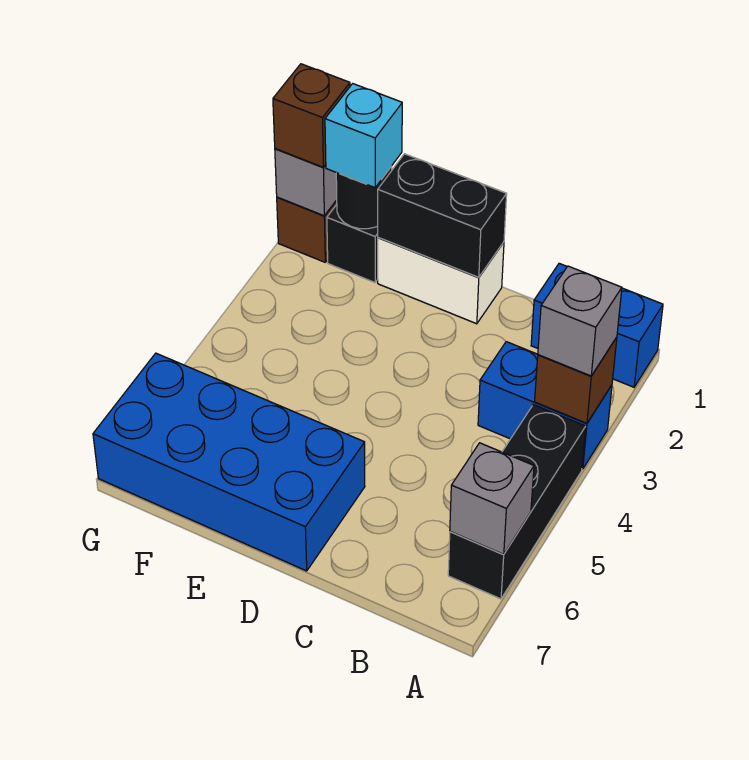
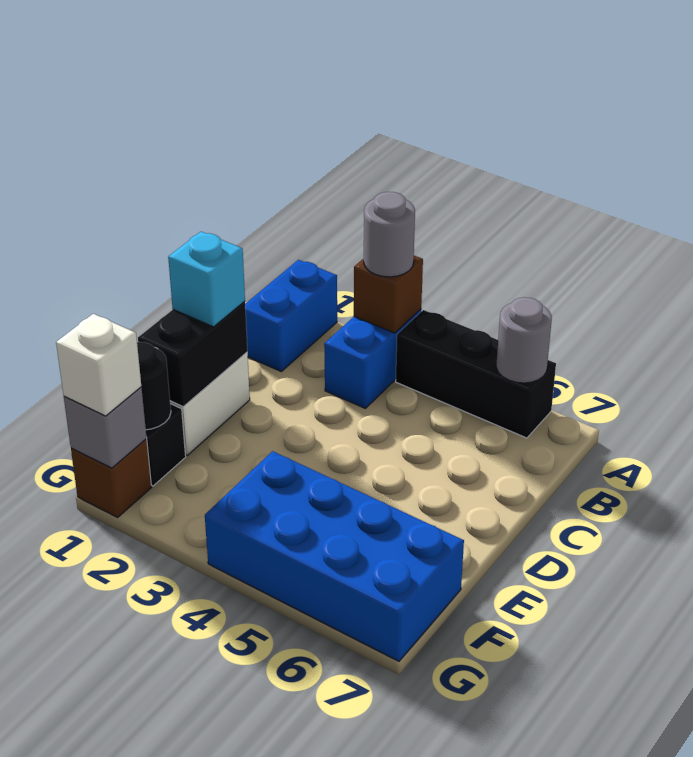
grey 1x1 brick [538,266,622,376] -> grey 1x1 round brick [364,192,415,277]
grey 1x1 brick [450,443,534,554] -> grey 1x1 round brick [496,297,552,383]
blue 2x4 brick [93,353,365,571] -> blue 2x4 brick turned to [205,451,464,661]
cyan 1x1 brick [325,84,402,188] -> cyan 1x1 brick moved to [168,232,245,327]
brown 1x1 brick [273,64,350,167] -> white 1x1 brick [56,314,141,416]

